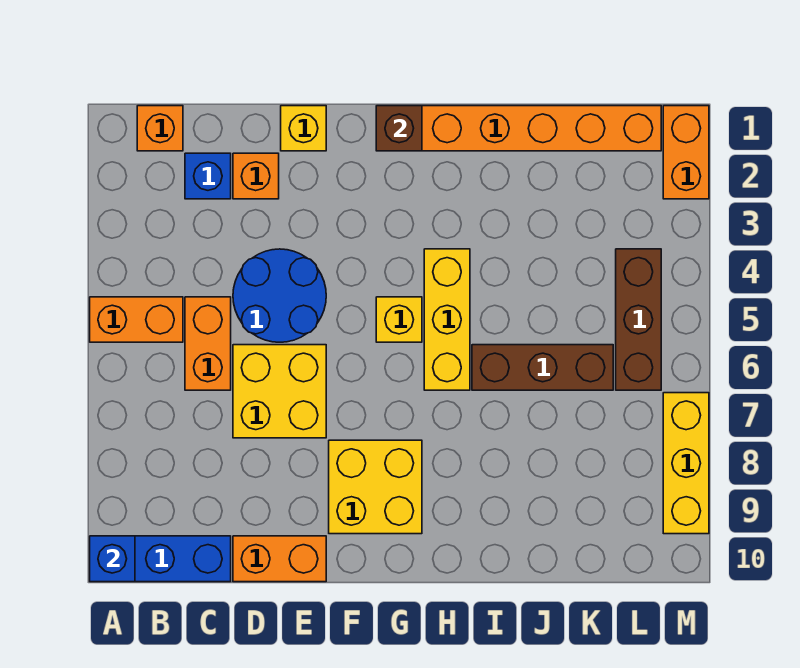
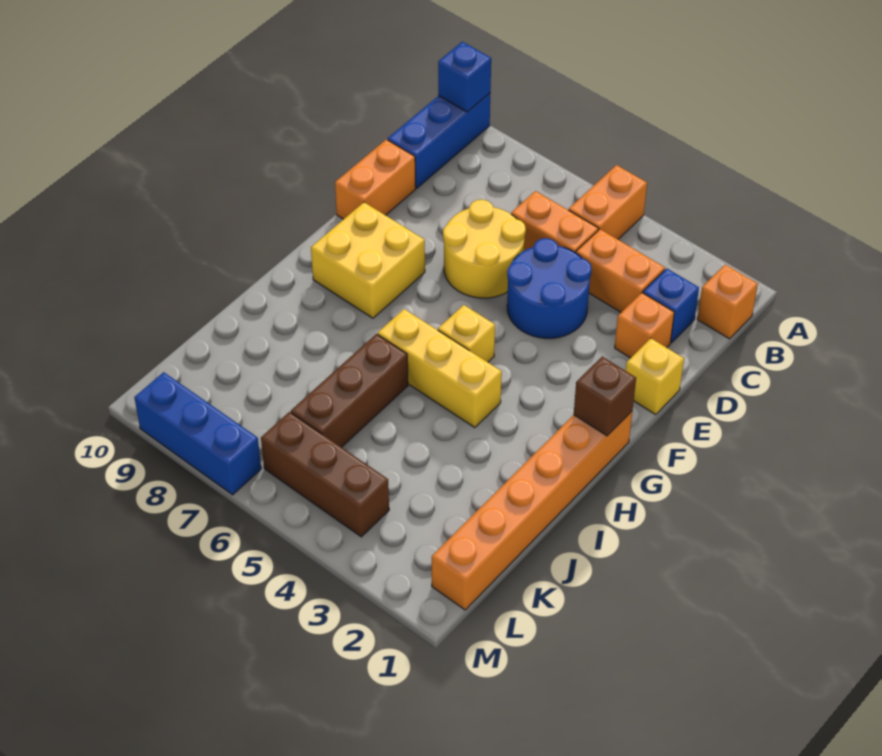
yellow 2x2 brick [233,345,326,438] -> yellow 2x2 round brick [443,200,526,298]
orange 1x2 brick [663,106,709,199] -> orange 1x2 brick moved to [576,229,665,312]
yellow 1x3 brick [663,393,709,534] -> blue 1x3 brick [134,372,261,495]

